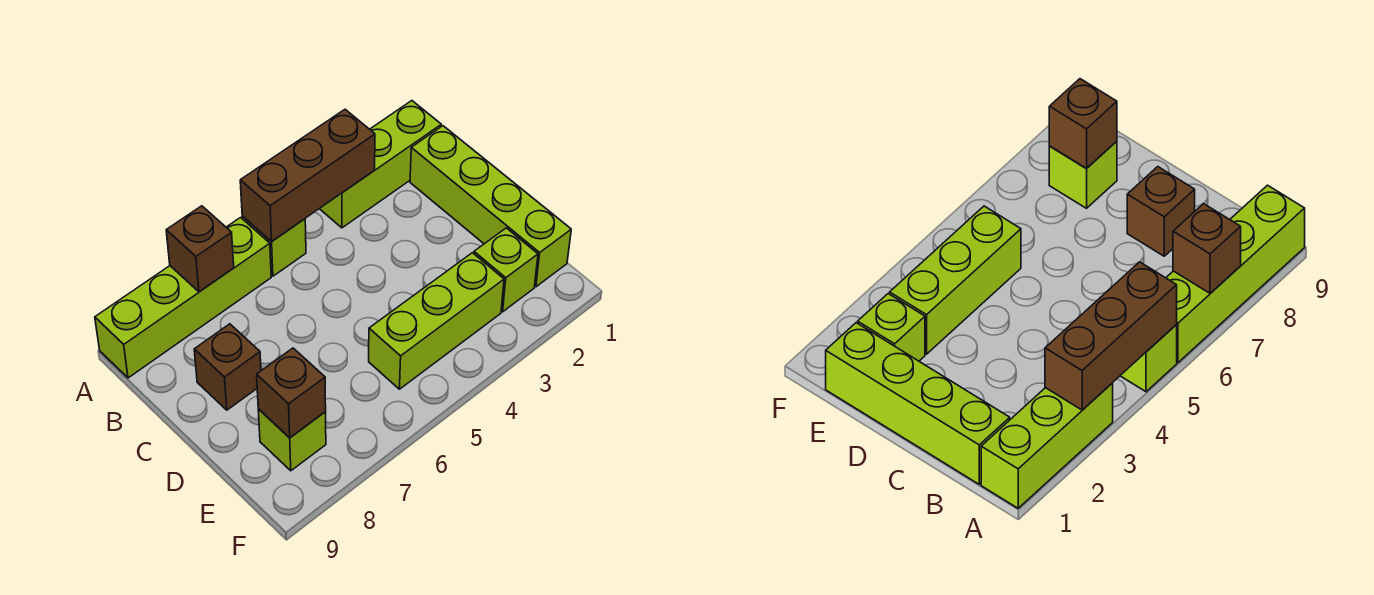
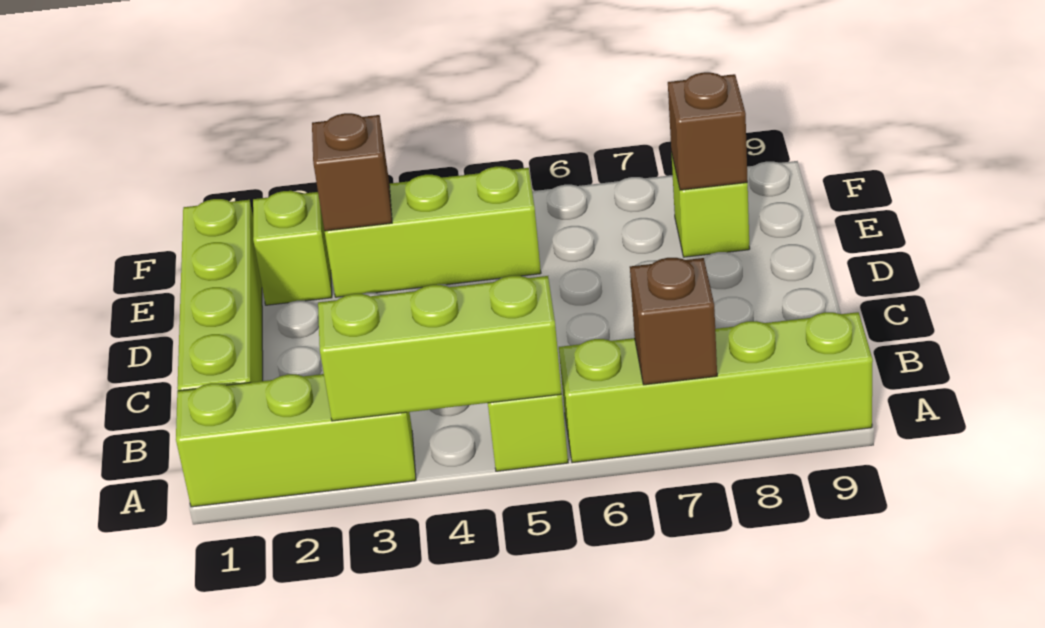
brown 1x3 brick [240,109,375,242] -> lime 1x3 brick [318,276,562,421]
brown 1x1 brick [194,324,261,410] -> brown 1x1 brick moved to [312,113,392,231]

